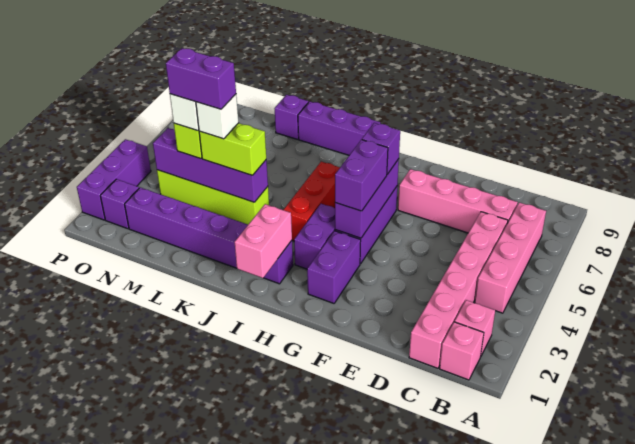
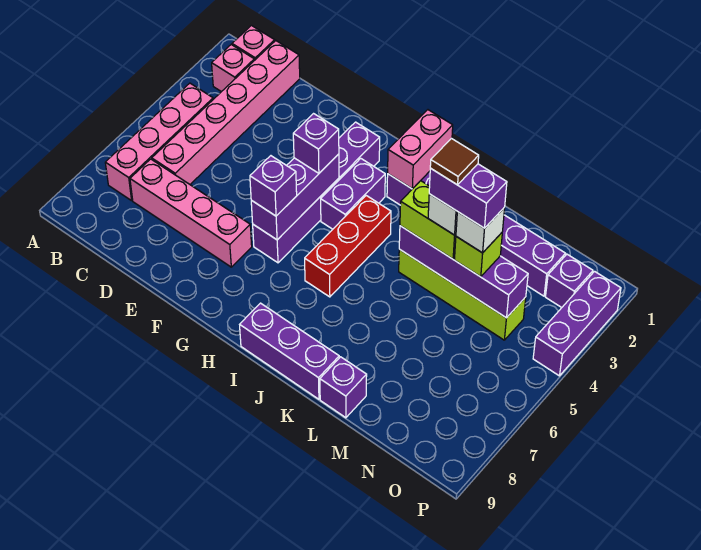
purple 1x2 brick [335,140,388,211] -> purple 1x1 brick [293,114,339,173]
none -> brown 1x1 tile [430,139,479,185]

